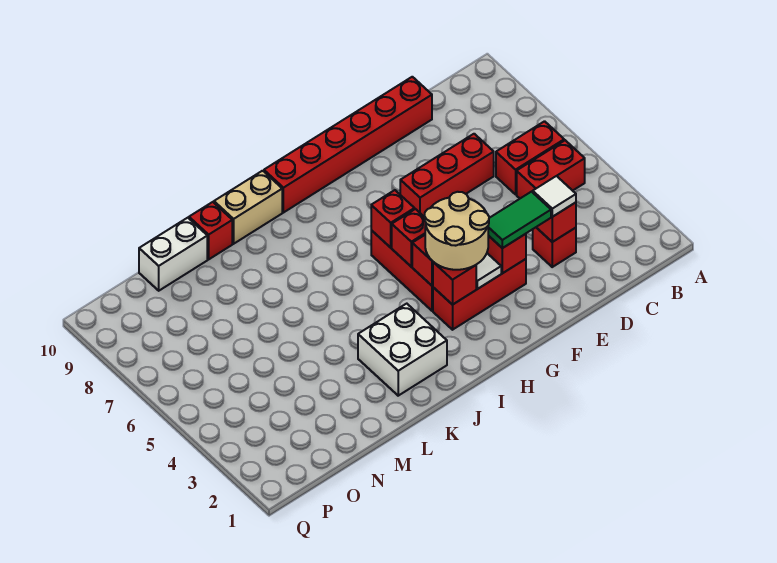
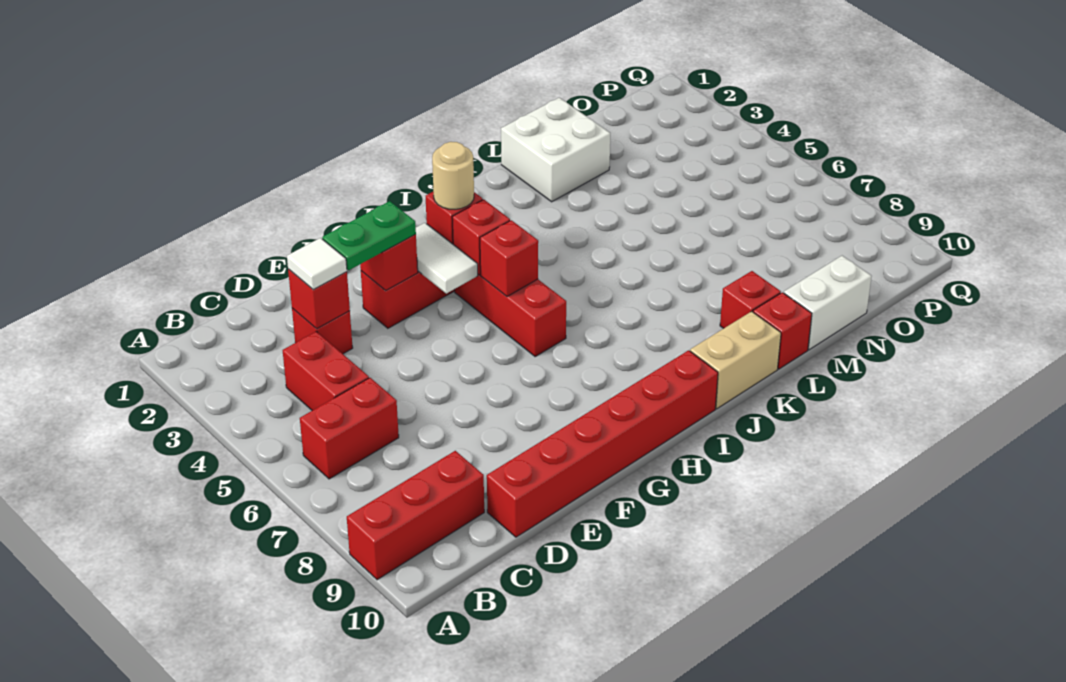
red 1x2 brick [517,140,585,198] -> red 1x2 brick turned to [283,332,369,411]
red 1x3 brick [400,134,494,216] -> red 1x3 brick moved to [347,451,484,580]
green 1x2 tile [488,192,551,248] -> green 1x2 plate [322,201,416,270]
tan 2x2 round brick [424,192,489,270] -> tan 1x1 round brick [432,142,474,209]
red 1x1 brick [371,190,415,248] -> red 1x1 brick moved to [720,271,781,328]
white 2x2 brick [358,304,447,396] -> white 2x2 brick moved to [501,98,610,202]

